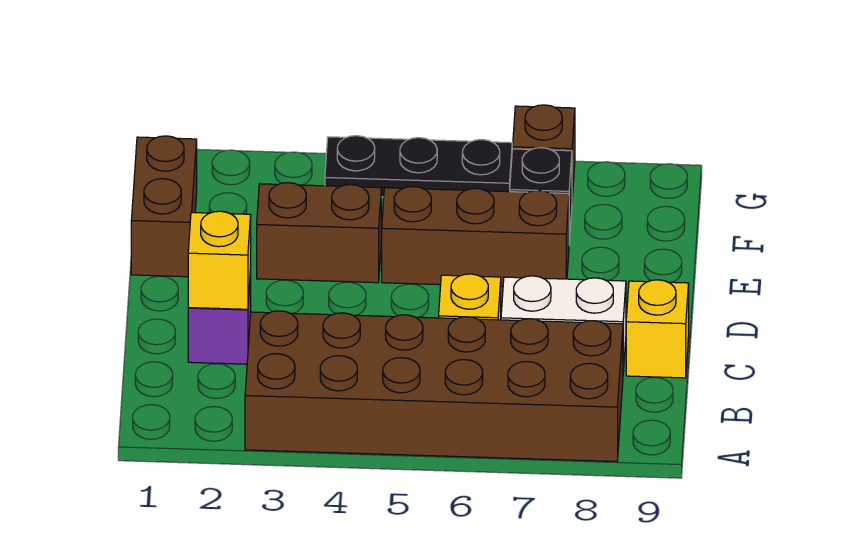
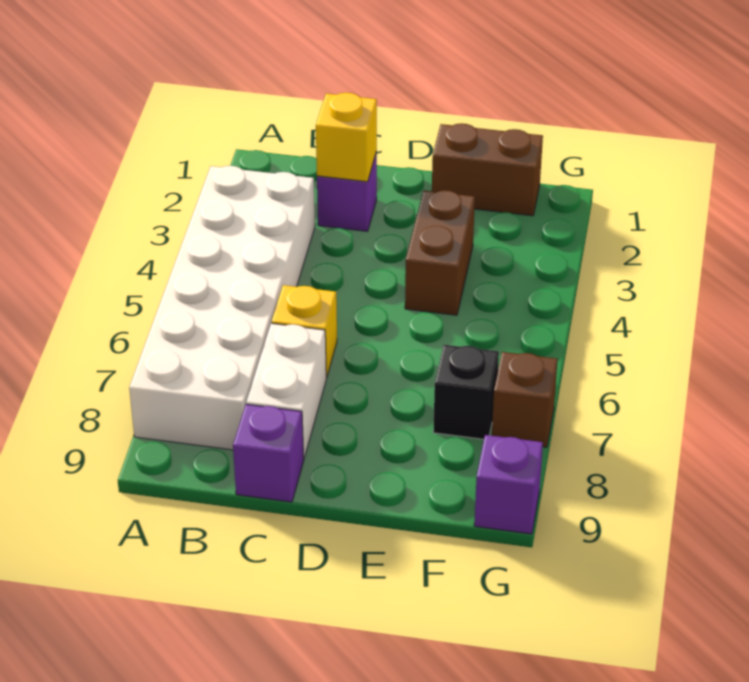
brown 2x6 brick [245,311,623,461] -> white 2x6 brick [129,166,315,450]
yellow 1x1 brick [626,280,689,378] -> purple 1x1 brick [233,404,304,502]
brown 1x3 brick [382,187,569,287] -> none
black 1x3 plate [325,136,512,197] -> none
none -> purple 1x1 brick [474,435,543,534]

